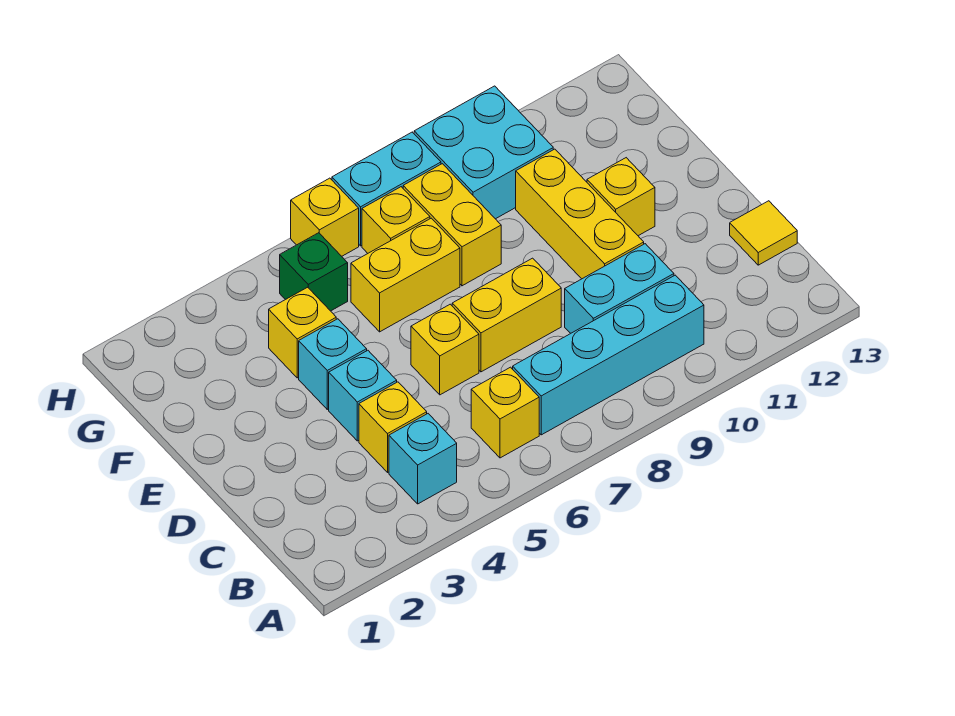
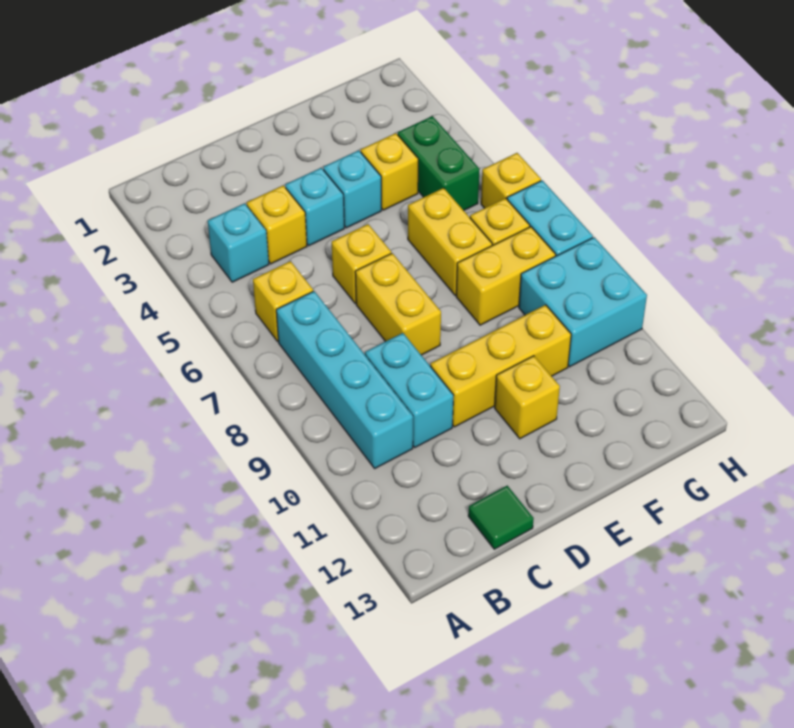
yellow 1x1 tile [730,201,797,265] -> green 1x1 tile [468,486,534,549]
green 1x1 brick [280,233,348,311] -> green 1x2 brick [398,116,480,210]

